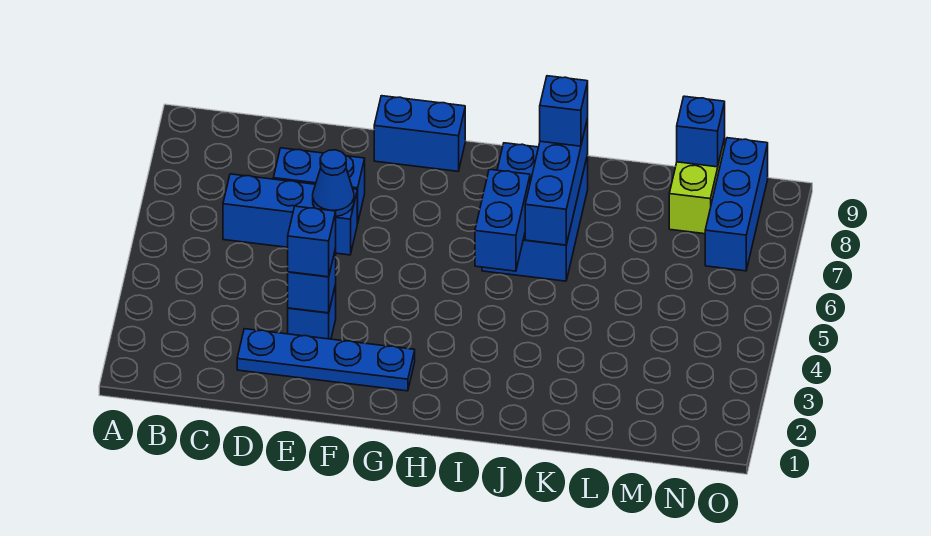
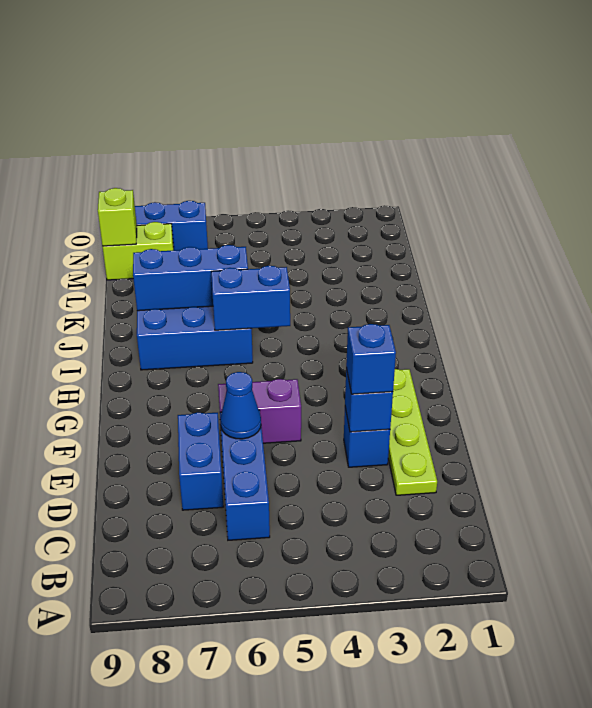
blue 1x4 plate [237,329,415,391] -> lime 1x4 plate [388,369,437,495]
none -> purple 1x2 brick [218,379,301,443]
blue 1x2 brick [374,96,465,171] -> none
blue 1x1 brick [540,76,588,146] -> none
blue 1x1 brick [677,96,725,167] -> lime 1x1 brick [98,188,137,246]

